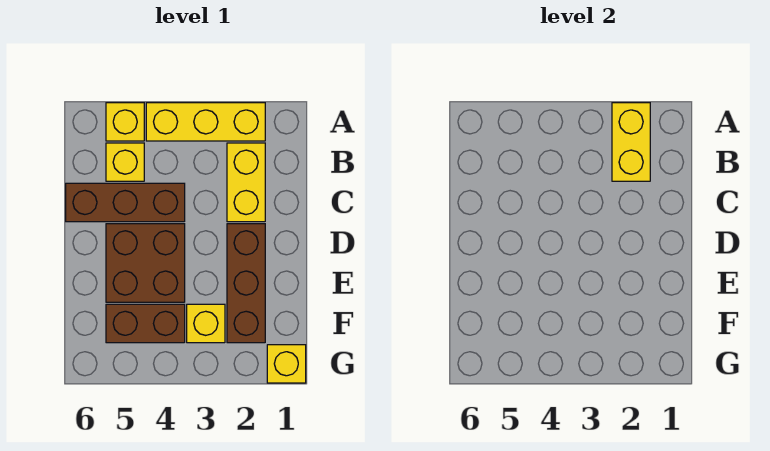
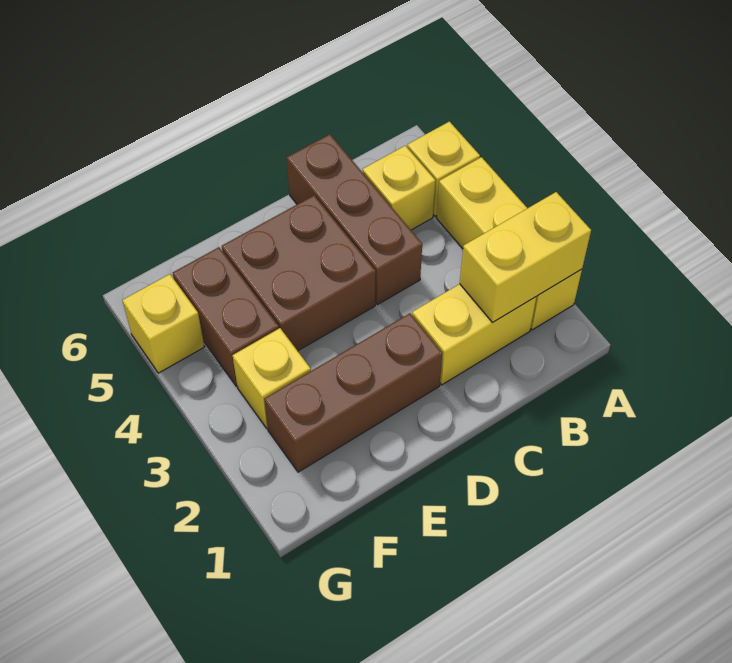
yellow 1x1 brick [267,345,306,383] -> yellow 1x1 brick moved to [122,274,205,373]

